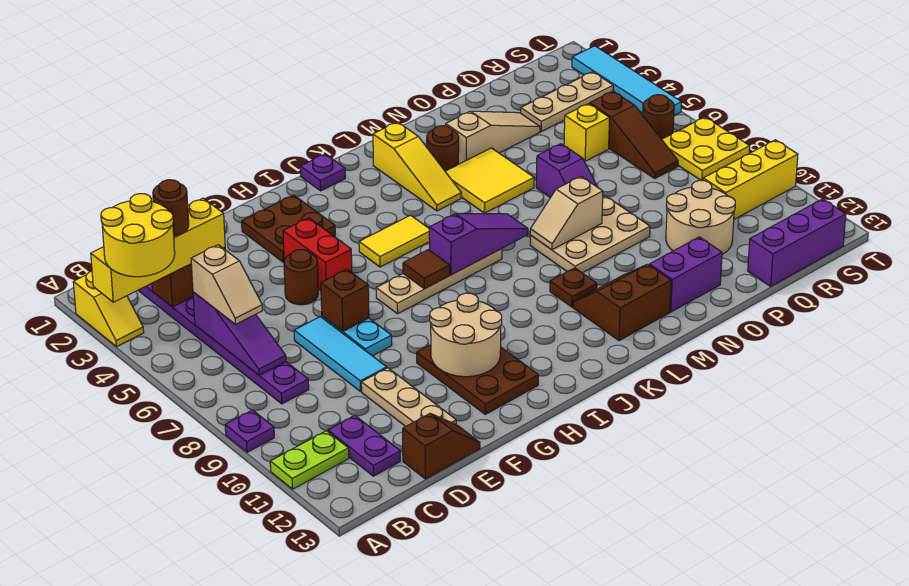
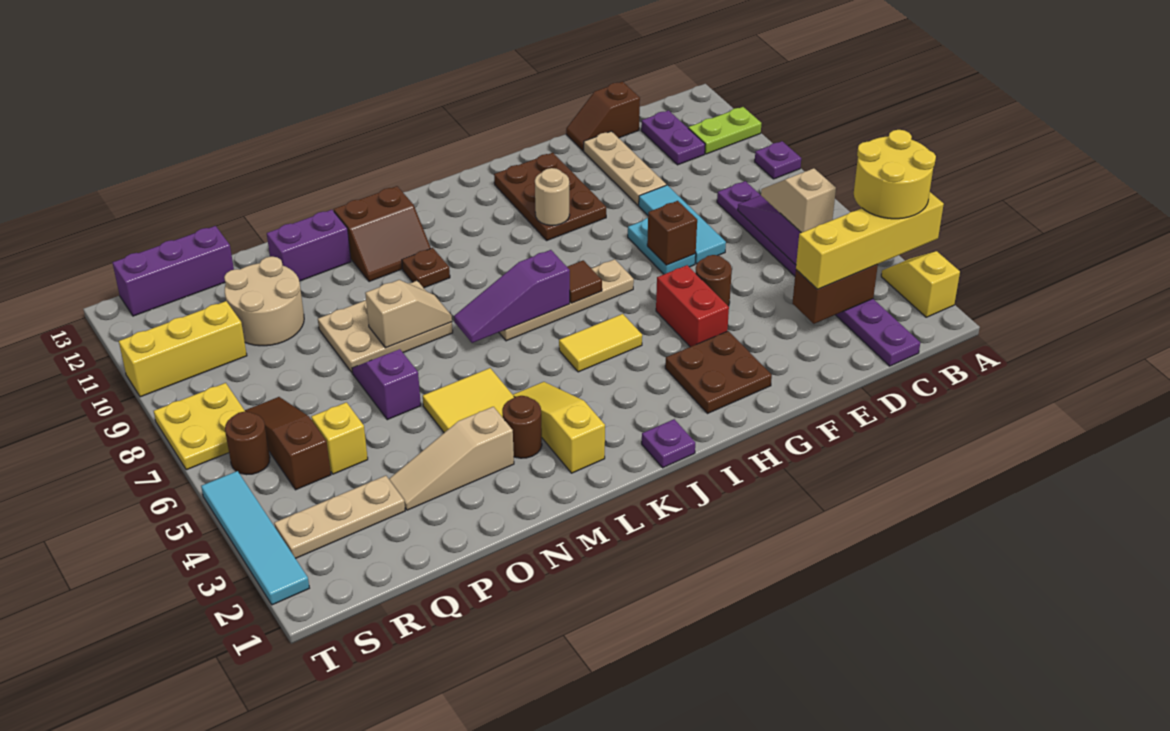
brown 1x1 round brick [153,180,189,236] -> none
tan 2x2 round brick [430,293,502,377] -> tan 1x1 round brick [535,168,570,225]

